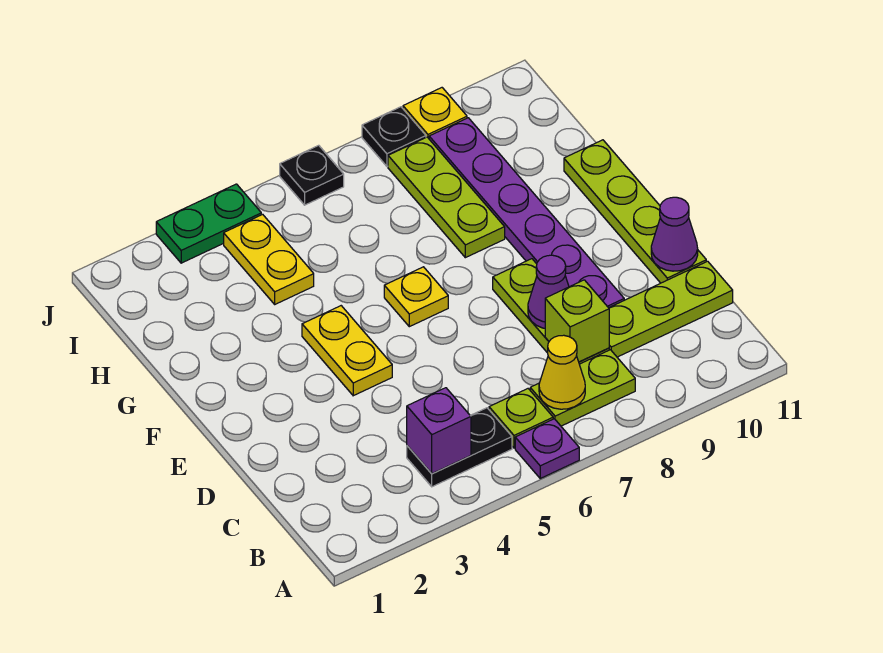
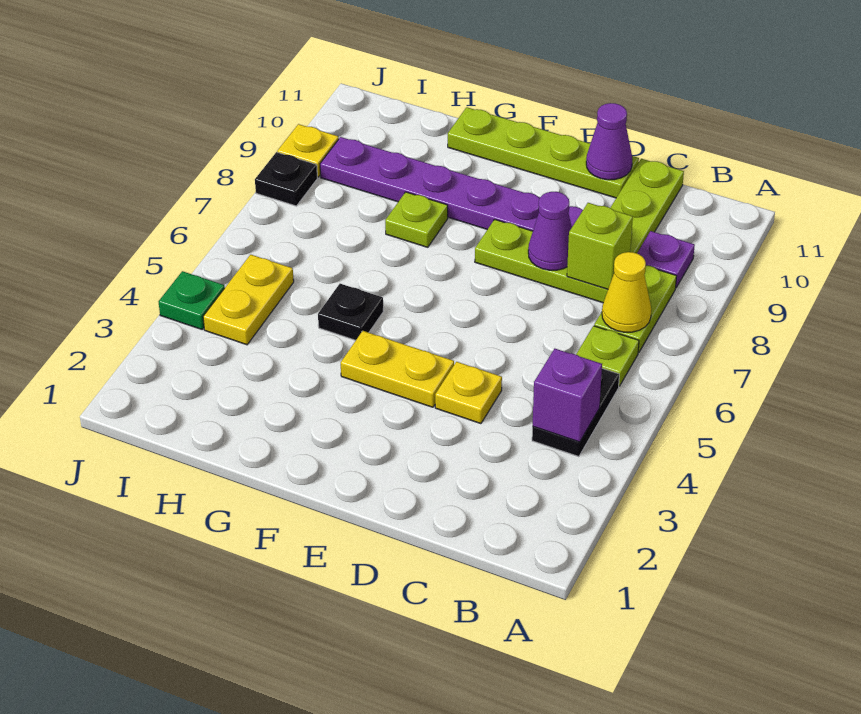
purple 1x1 plate [515,419,579,478] -> purple 1x1 plate moved to [637,231,695,287]
yellow 1x1 plate [384,267,448,327] -> yellow 1x1 plate moved to [435,362,502,424]
lime 1x3 plate [388,137,505,258] -> lime 1x1 plate [385,192,448,247]
yellow 1x2 plate [224,214,314,304] -> yellow 1x2 plate turned to [203,255,294,345]
green 1x2 plate [156,184,261,263] -> green 1x1 plate [159,271,225,329]
black 1x1 plate [280,145,344,205] -> black 1x1 plate moved to [318,284,383,340]

